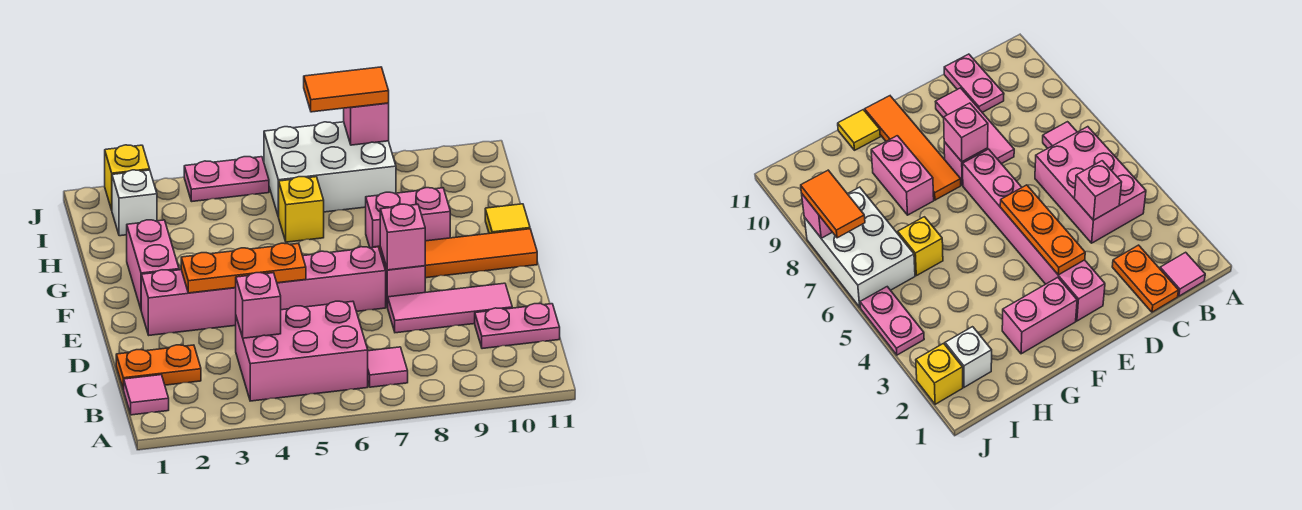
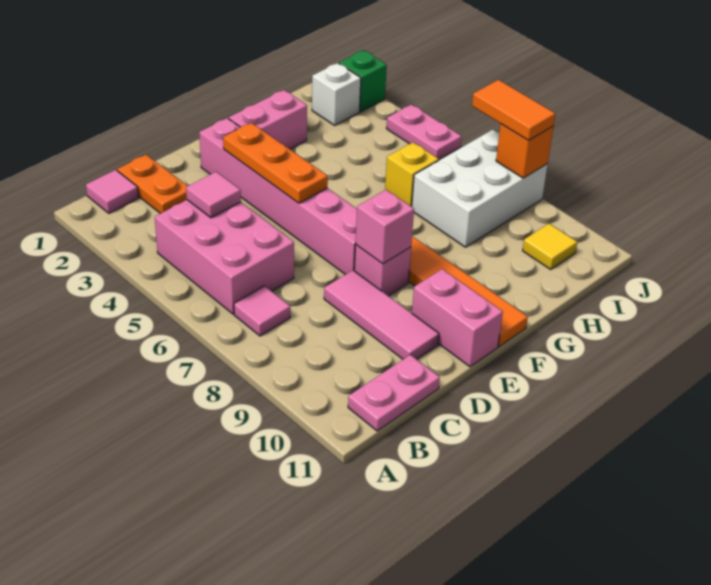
pink 1x1 brick [236,273,281,338] -> pink 1x1 tile [186,172,241,218]
pink 1x2 plate [475,304,560,349] -> pink 1x2 plate turned to [348,355,440,431]
pink 1x2 brick [366,188,450,248] -> pink 1x2 brick moved to [412,269,503,367]
yellow 1x1 tile [485,204,530,234] -> yellow 1x1 tile moved to [523,224,577,269]
white 2x3 brick [264,122,396,217] -> white 2x3 brick turned to [412,130,548,247]
yellow 1x1 brick [105,145,150,210] -> green 1x1 brick [339,50,387,112]
pink 1x1 brick [344,103,389,145] -> orange 1x1 brick [496,124,553,178]

